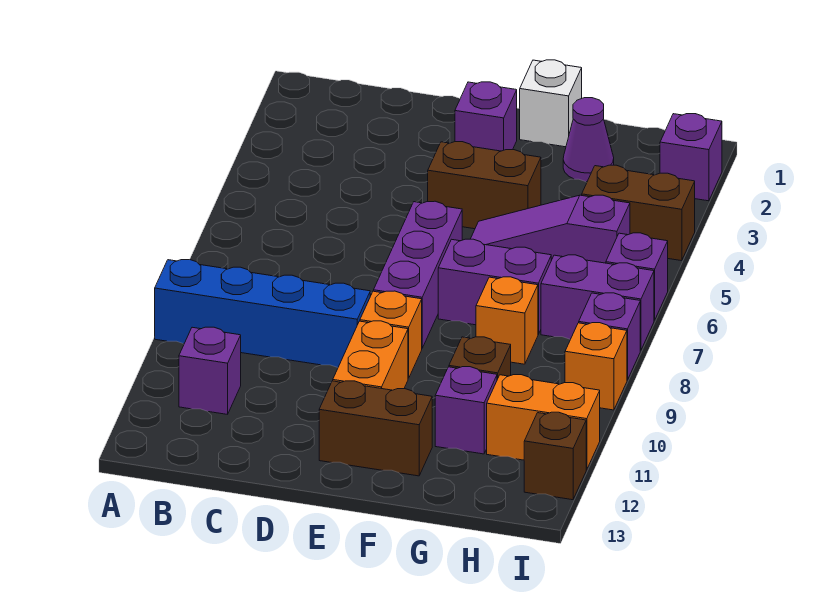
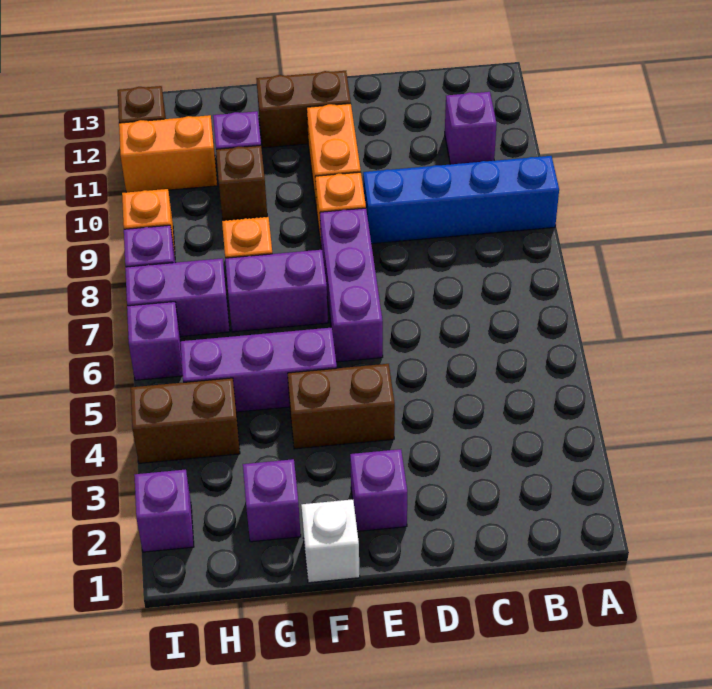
purple 1x3 slope [471,195,630,263] -> purple 1x3 brick [180,328,337,412]
purple 1x1 cone [563,98,614,182] -> purple 1x1 brick [243,459,301,542]

